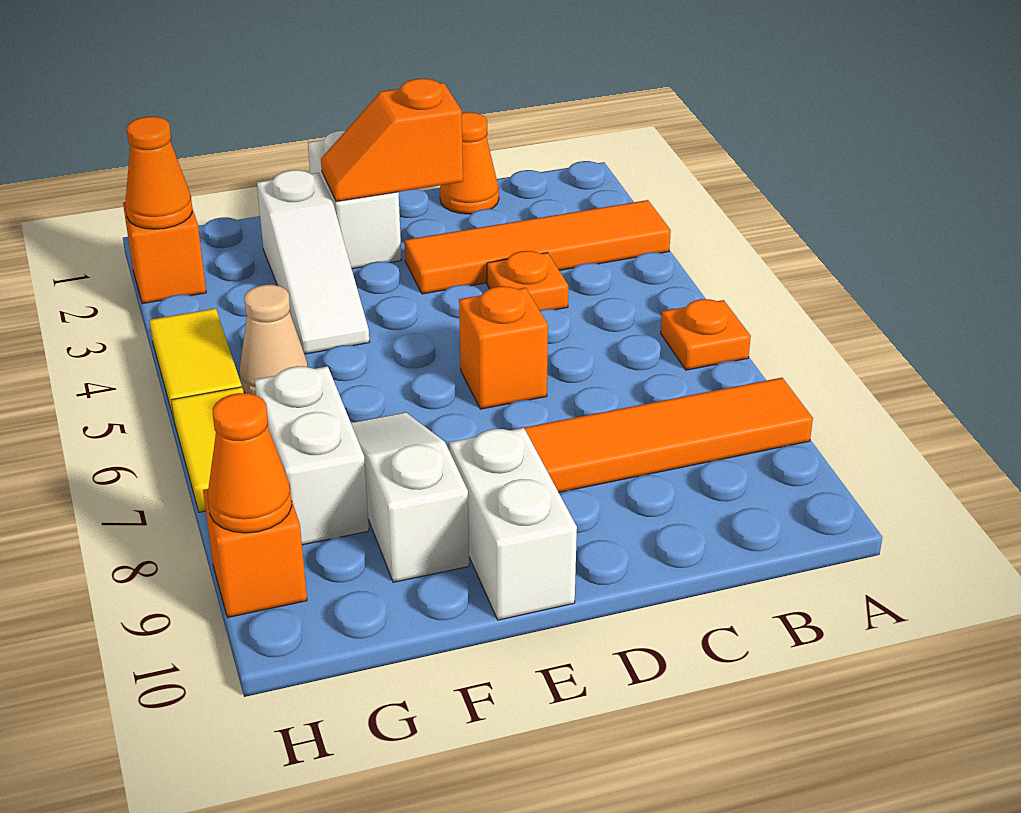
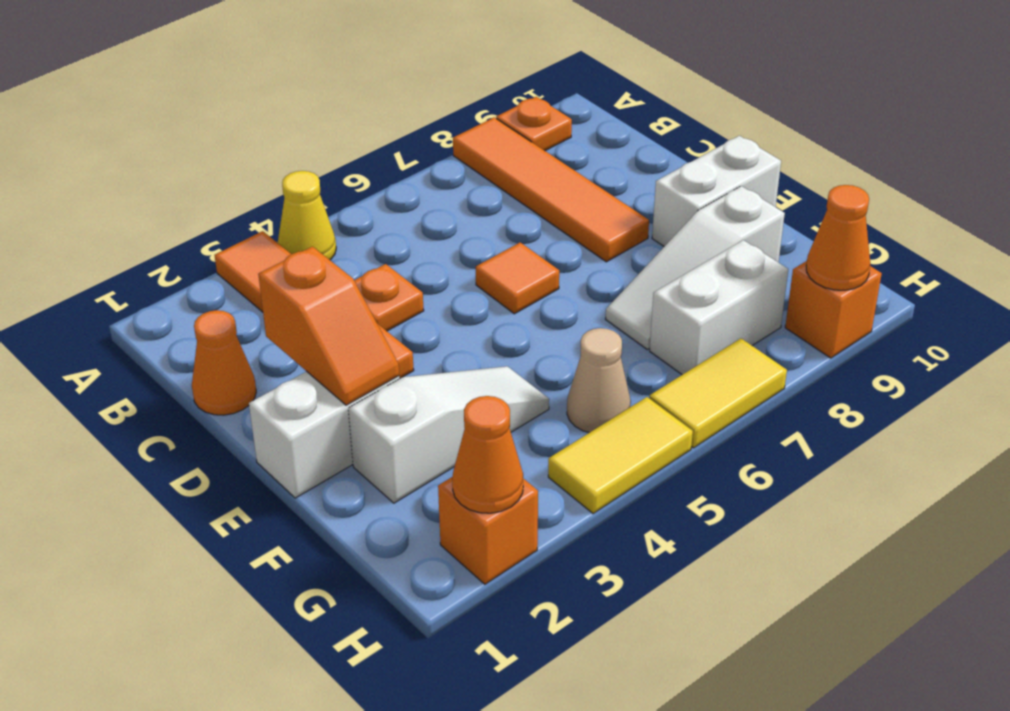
none -> yellow 1x1 cone [278,171,336,260]
orange 1x1 plate [661,299,751,370] -> orange 1x1 plate moved to [496,97,572,151]
orange 1x1 brick [459,286,548,409] -> orange 1x1 tile [476,242,559,314]

